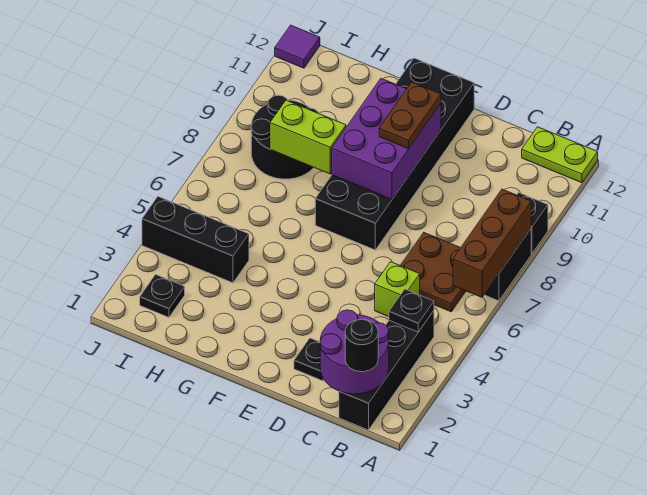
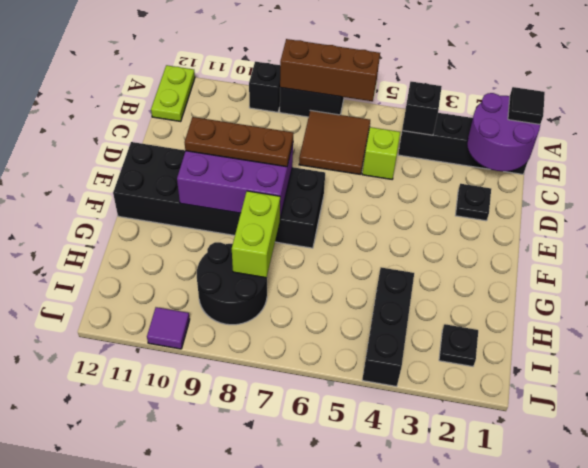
black 1x1 round brick [345,319,378,372] -> black 1x1 tile [508,87,545,124]
black 1x1 plate [389,289,434,332] -> black 1x1 brick [402,82,442,135]
brown 2x2 plate [400,233,466,312] -> brown 2x2 tile [299,110,370,175]
brown 1x2 plate [379,82,441,149] -> brown 1x3 plate [185,117,293,167]
purple 1x1 tile [275,25,320,68] -> purple 1x1 tile moved to [147,307,190,349]

